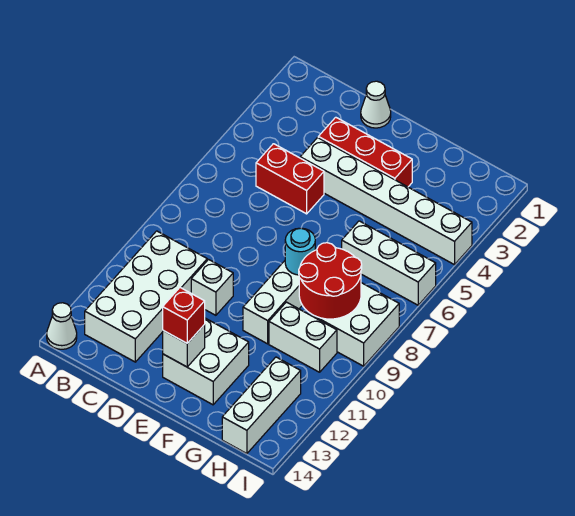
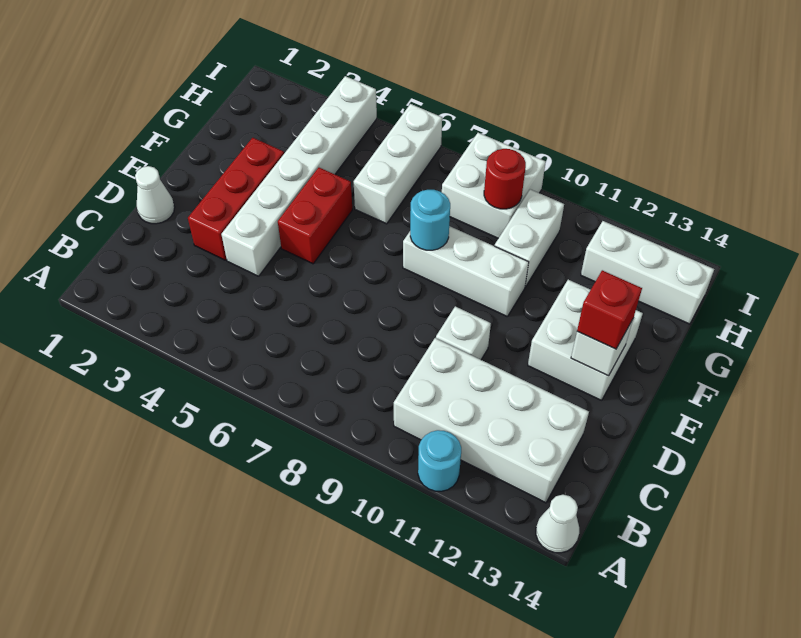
none -> cyan 1x1 round brick [418,430,461,491]
red 1x2 brick [256,144,324,214] -> red 1x2 brick moved to [278,168,352,264]
red 2x2 round brick [299,243,362,319] -> red 1x1 round brick [484,149,526,209]

